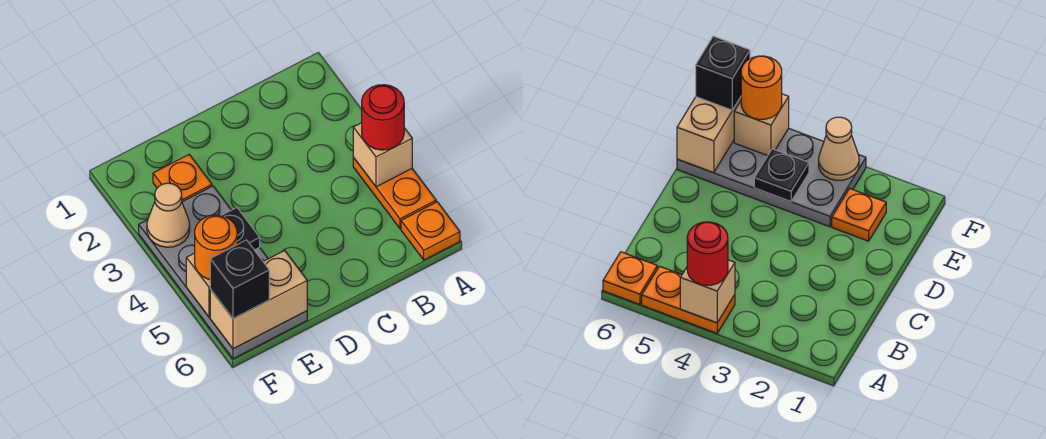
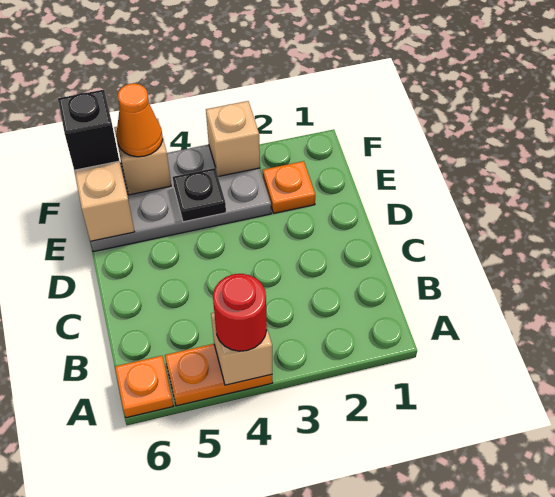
tan 1x1 cone [147,183,190,247] -> tan 1x1 brick [206,101,260,177]
orange 1x1 round brick [195,215,237,279] -> orange 1x1 cone [117,83,163,157]

